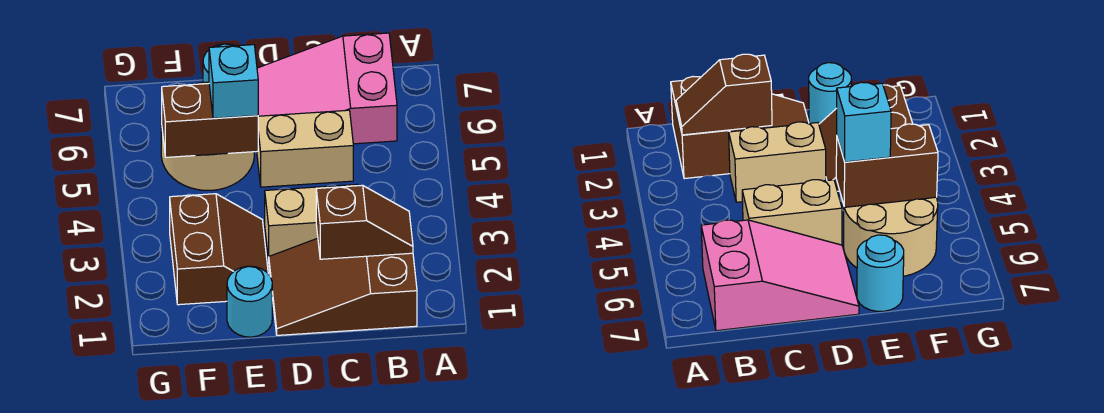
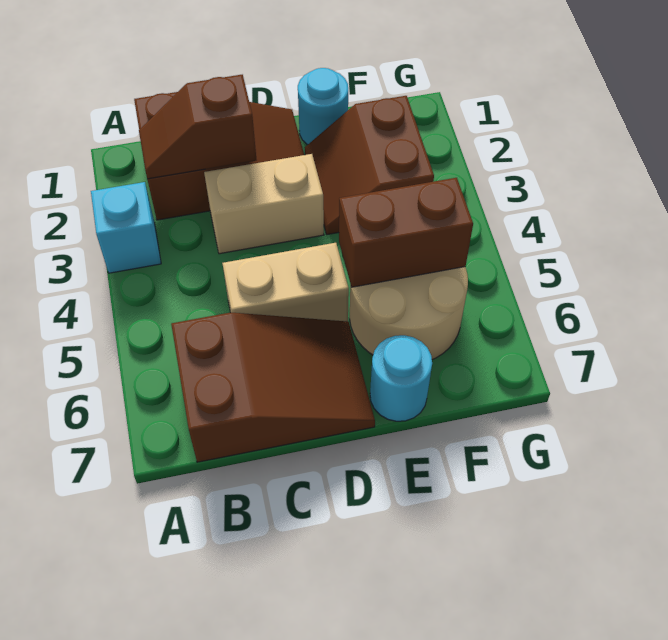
pink 2x3 slope [257,33,397,144] -> brown 2x3 slope [171,313,375,462]
cyan 1x1 brick [209,45,258,118] -> cyan 1x1 brick moved to [91,182,161,273]

